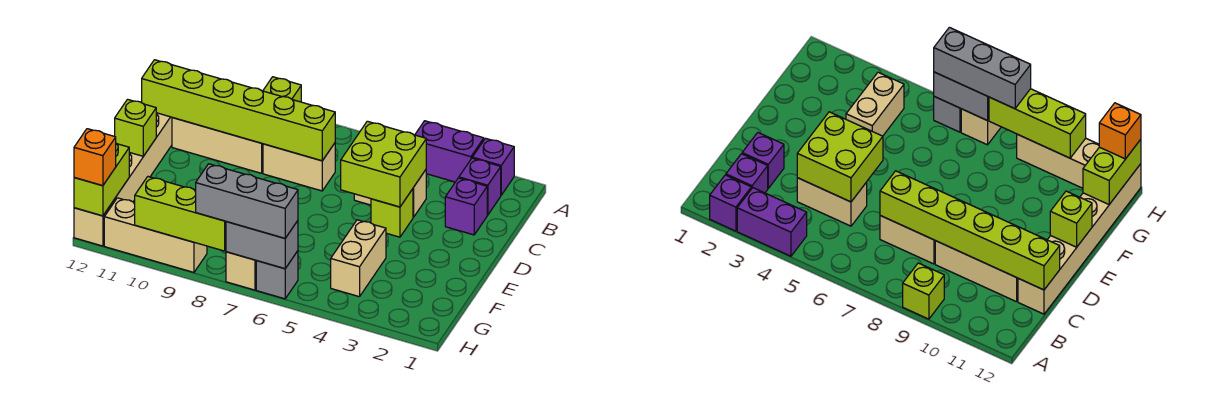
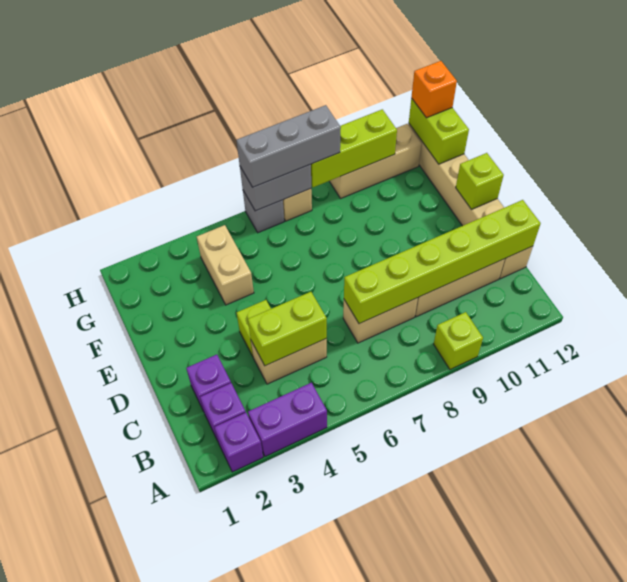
lime 2x2 brick [341,121,426,207] -> lime 1x2 brick [248,292,327,366]

